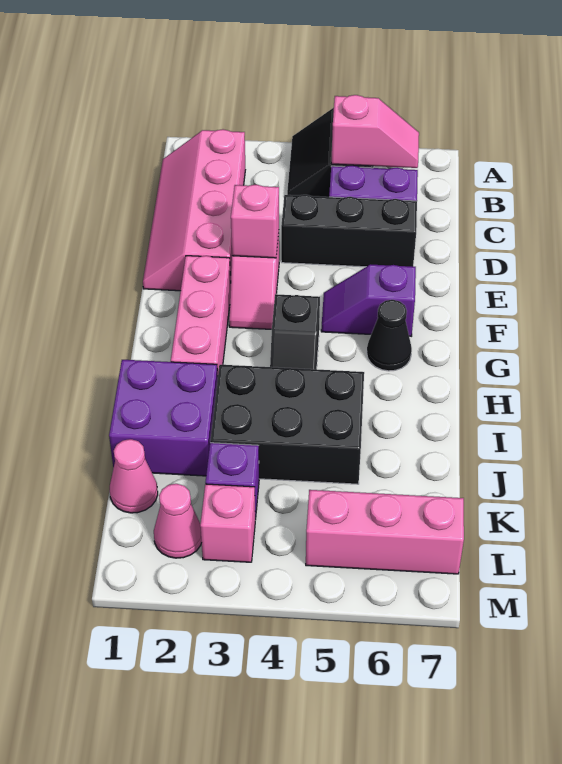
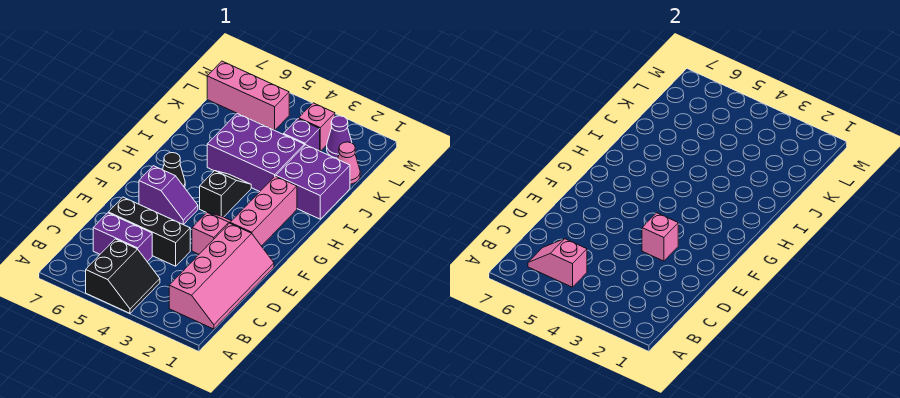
black 2x3 brick [210,365,364,484] -> purple 2x3 brick [207,114,304,192]
pink 1x1 cone [154,484,202,558] -> purple 1x1 cone [327,116,352,158]

